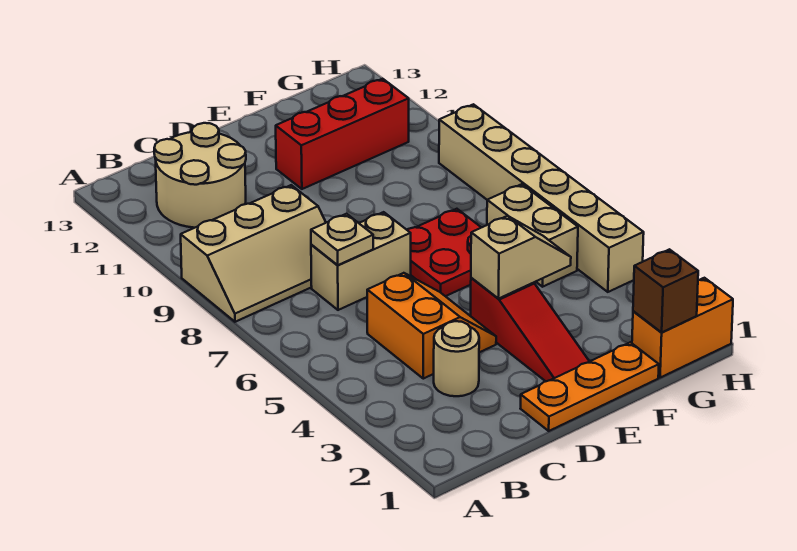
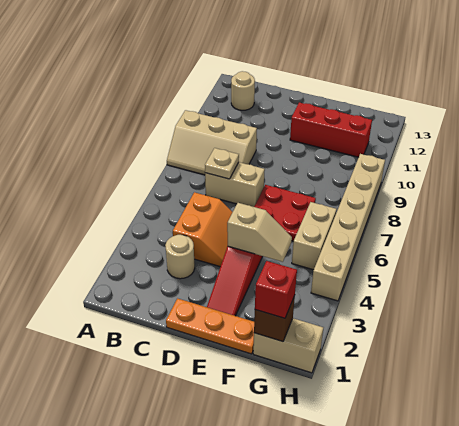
tan 2x2 round brick [154,123,246,228] -> tan 1x1 round brick [231,71,255,110]
orange 1x2 brick [632,278,733,378] -> tan 1x2 brick [253,318,323,373]
none -> red 1x1 brick [255,261,297,318]

